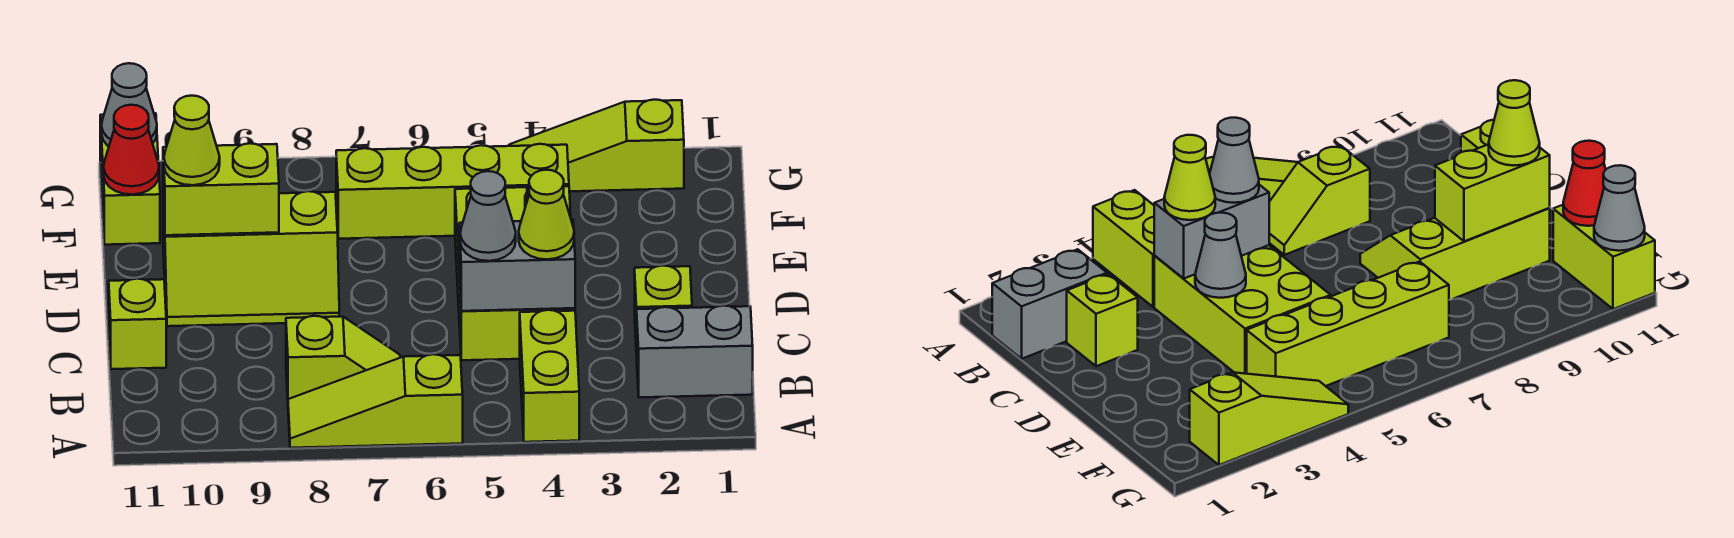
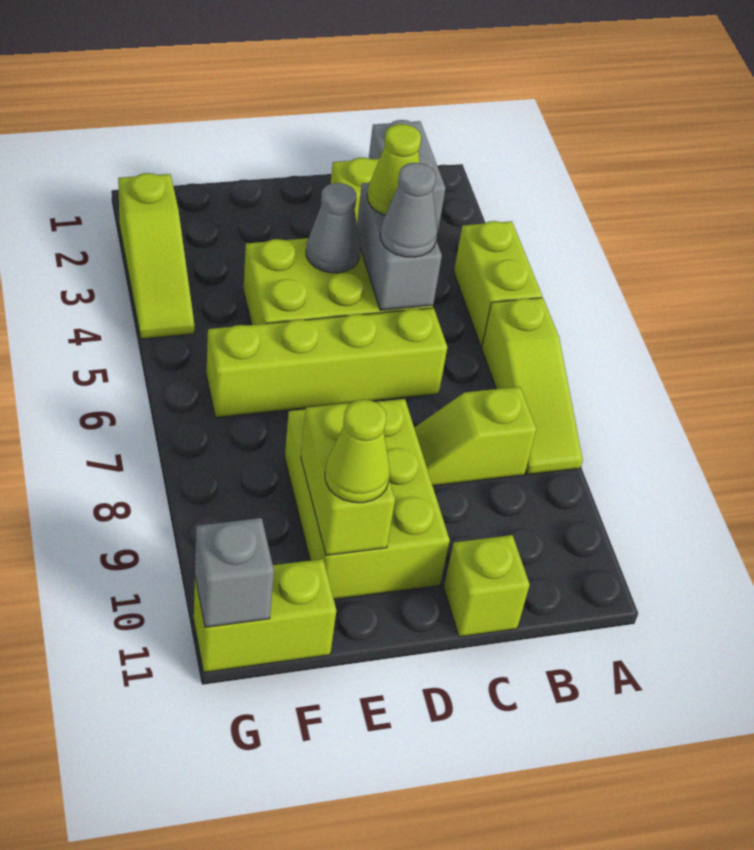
lime 1x2 brick [520,310,579,442] -> lime 1x2 brick turned to [454,221,542,347]
lime 1x2 slope [286,316,400,399] -> lime 1x2 slope turned to [414,387,536,486]
lime 2x3 slope [163,191,339,326] -> lime 2x3 brick [285,399,450,599]
lime 1x4 brick [336,144,569,239] -> lime 1x4 brick turned to [206,308,447,417]
red 1x1 cone [104,105,159,195] -> none
grey 1x1 cone [101,63,157,146] -> grey 1x1 brick [195,518,274,627]

